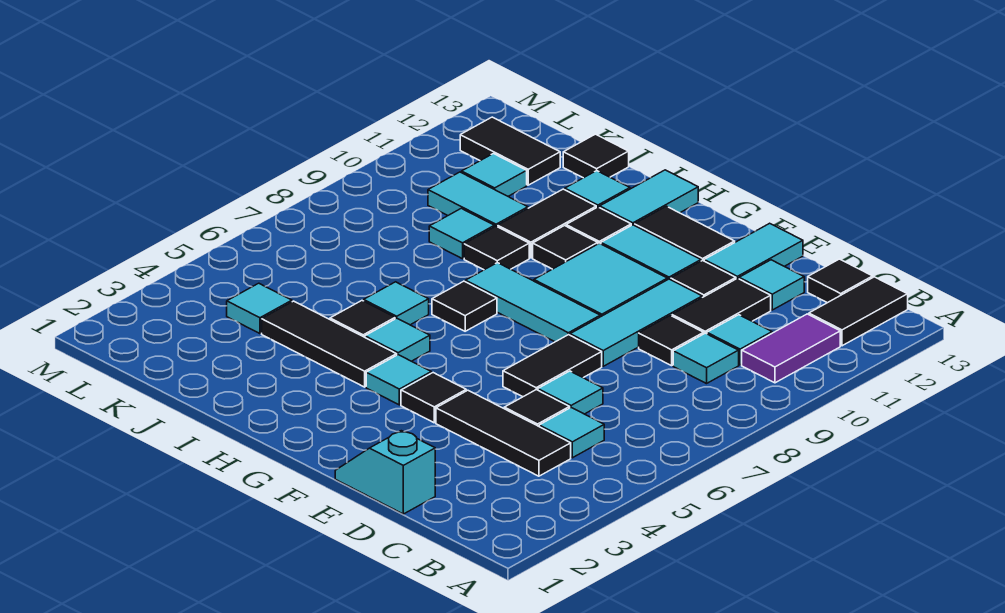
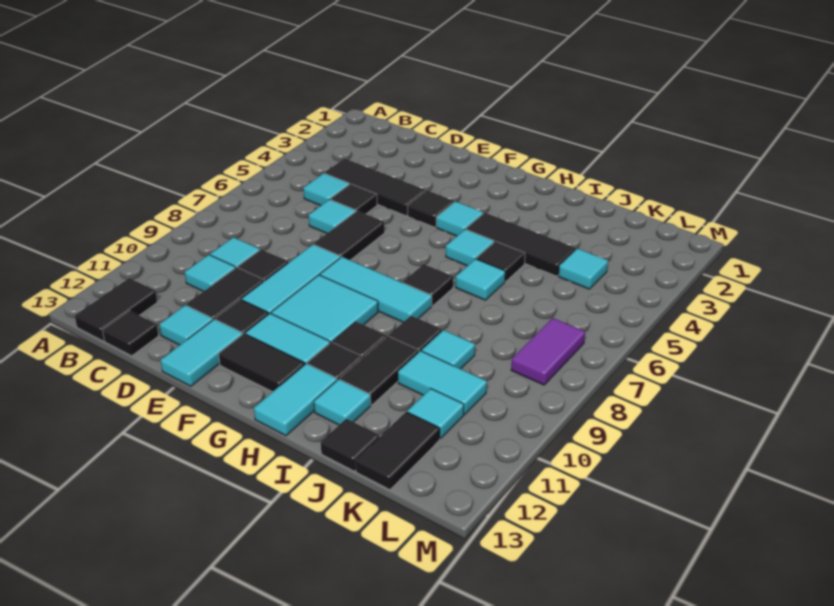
purple 1x2 tile [742,314,840,383] -> purple 1x2 tile moved to [511,318,585,385]
cyan 1x2 slope [335,431,435,514] -> none
black 1x2 tile [460,117,560,185] -> black 1x2 tile turned to [356,412,440,490]

